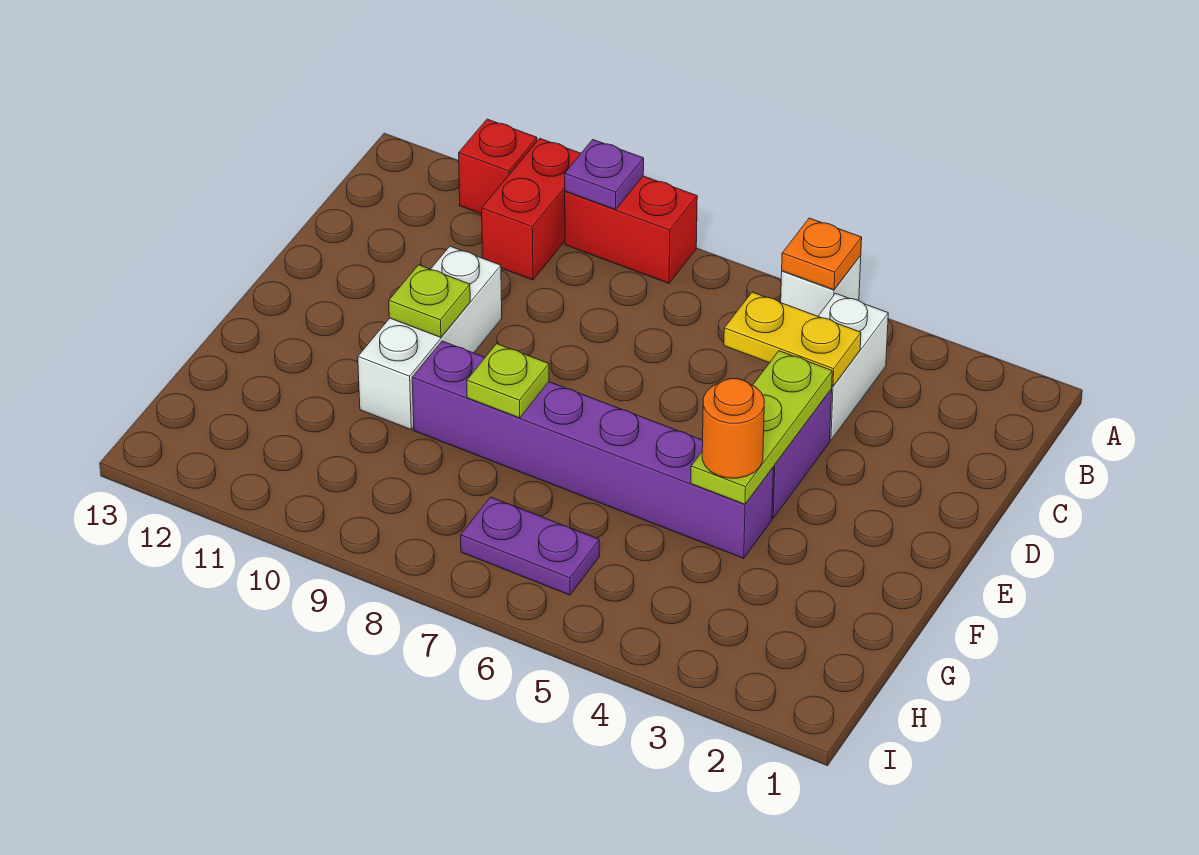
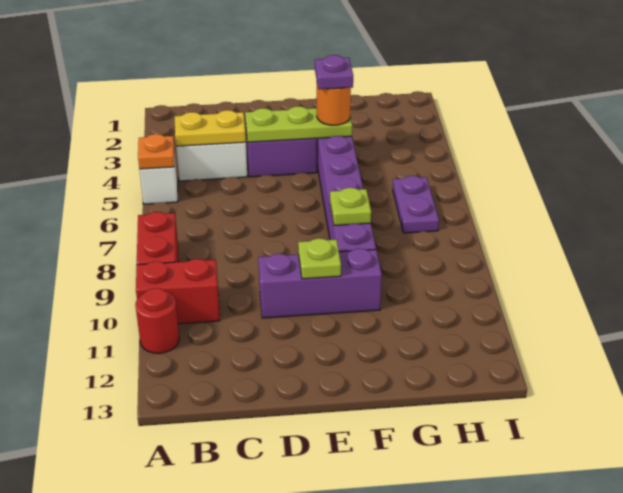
purple 1x1 plate [565,140,644,210] -> purple 1x1 plate moved to [315,55,353,89]
red 1x1 brick [459,119,537,214] -> red 1x1 round brick [135,288,179,353]
yellow 1x2 plate [724,292,861,386] -> yellow 1x2 plate turned to [175,110,246,146]
white 1x3 brick [358,246,502,430] -> purple 1x3 brick [258,248,382,318]

